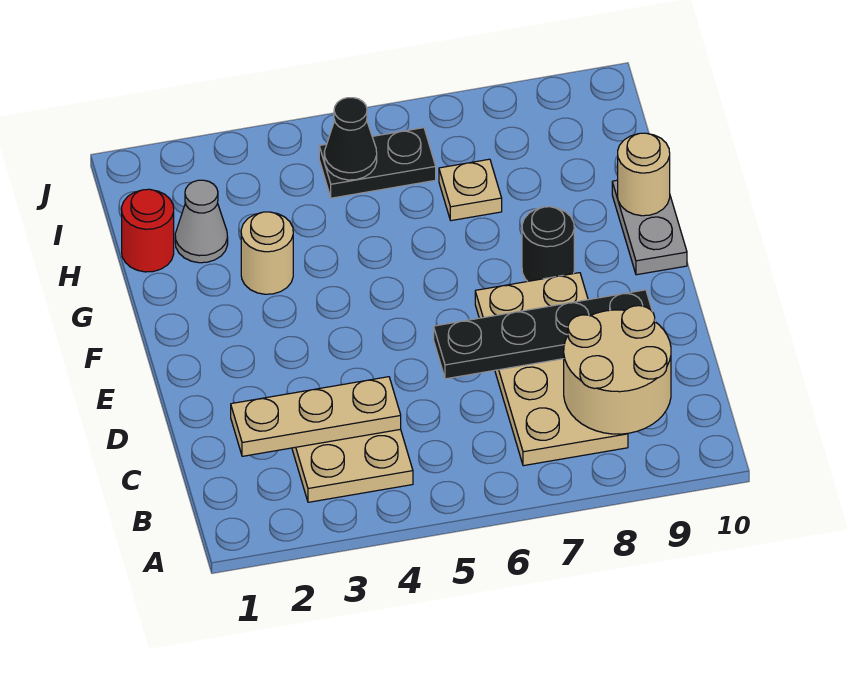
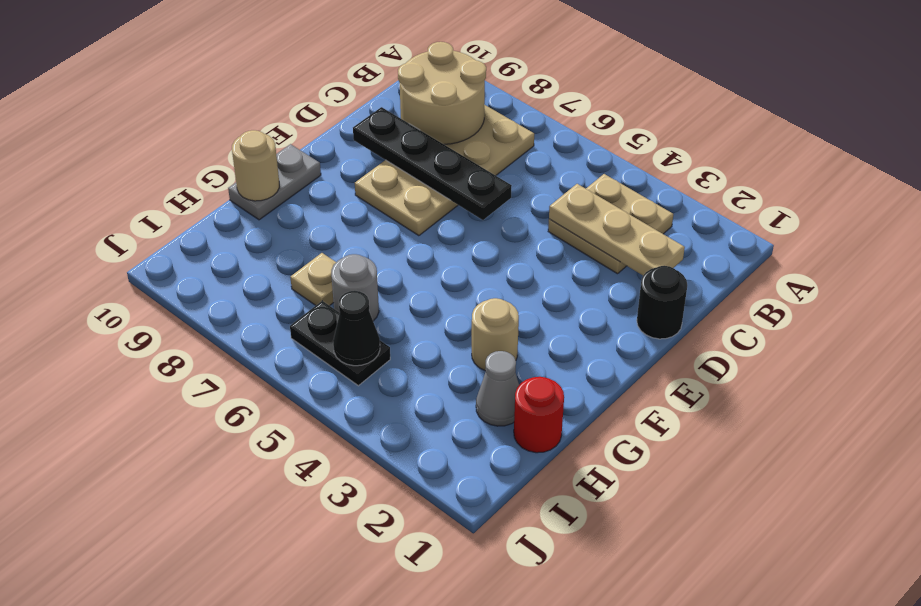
black 1x1 round brick [522,207,574,281] -> black 1x1 round brick moved to [637,266,687,339]
none -> grey 1x1 round brick [331,254,379,321]

